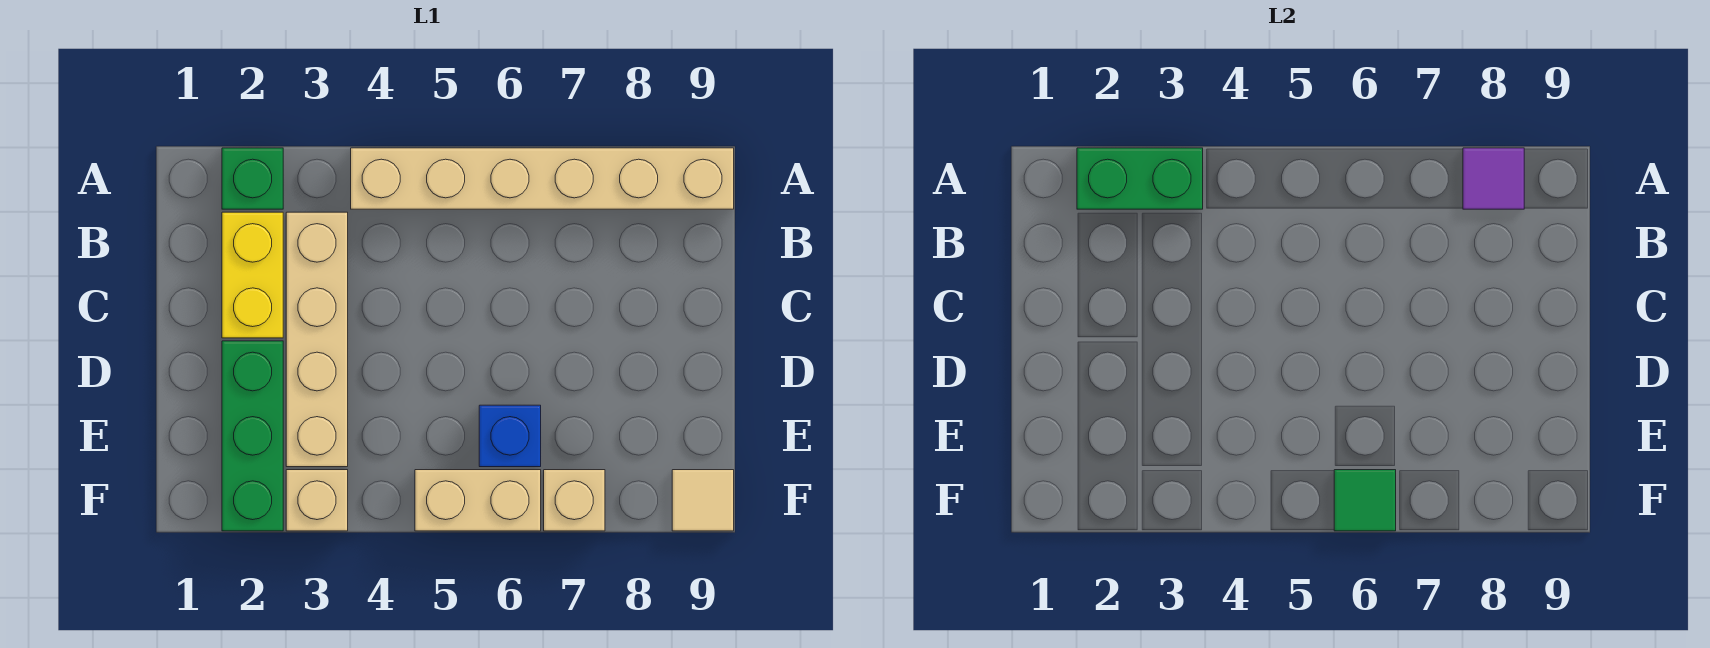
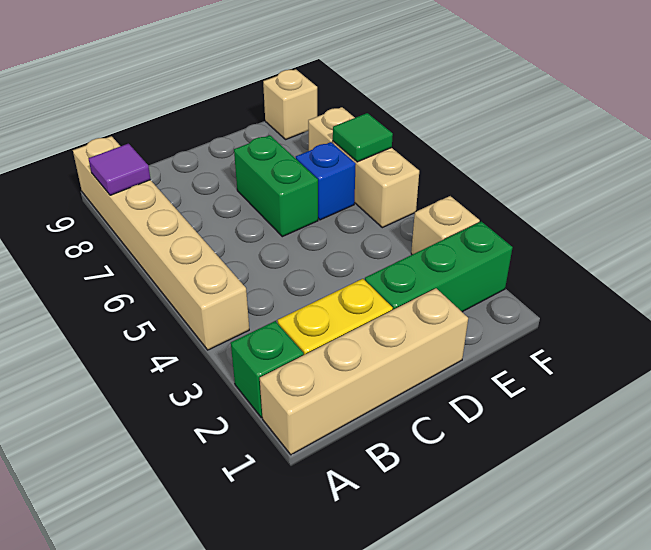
green 1x2 brick [1077,148,1203,209] -> green 1x2 brick moved to [234,135,318,237]
tan 1x4 brick [286,212,348,467] -> tan 1x4 brick moved to [260,288,468,455]
tan 1x1 tile [672,470,734,531] -> tan 1x1 brick [263,69,317,139]

